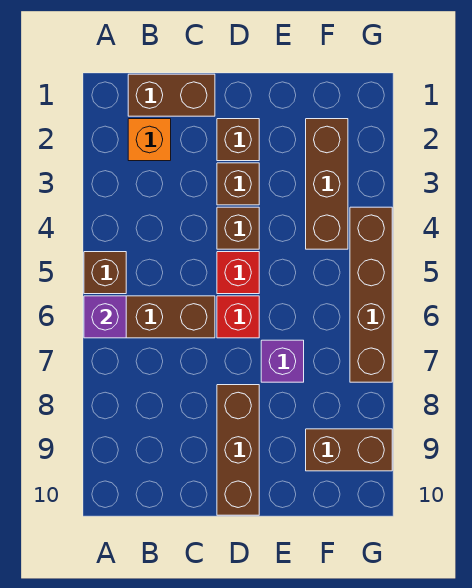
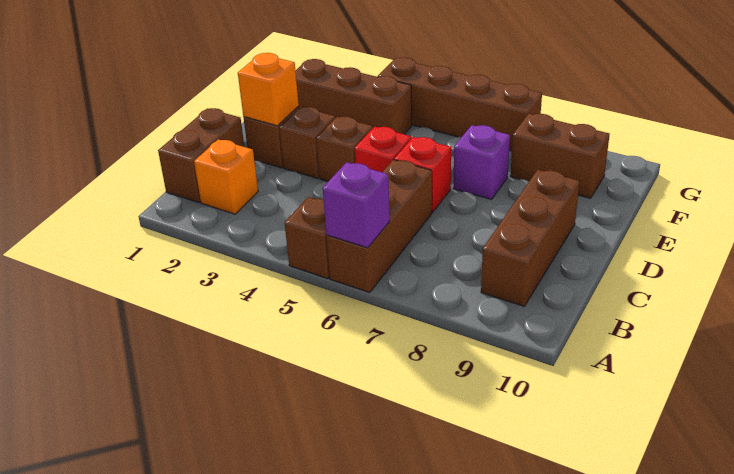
none -> orange 1x1 brick [238,53,299,126]
brown 1x3 brick [217,385,259,515] -> brown 1x3 brick turned to [481,170,579,306]
brown 1x2 brick [306,429,392,471] -> brown 1x2 brick turned to [510,114,610,198]

